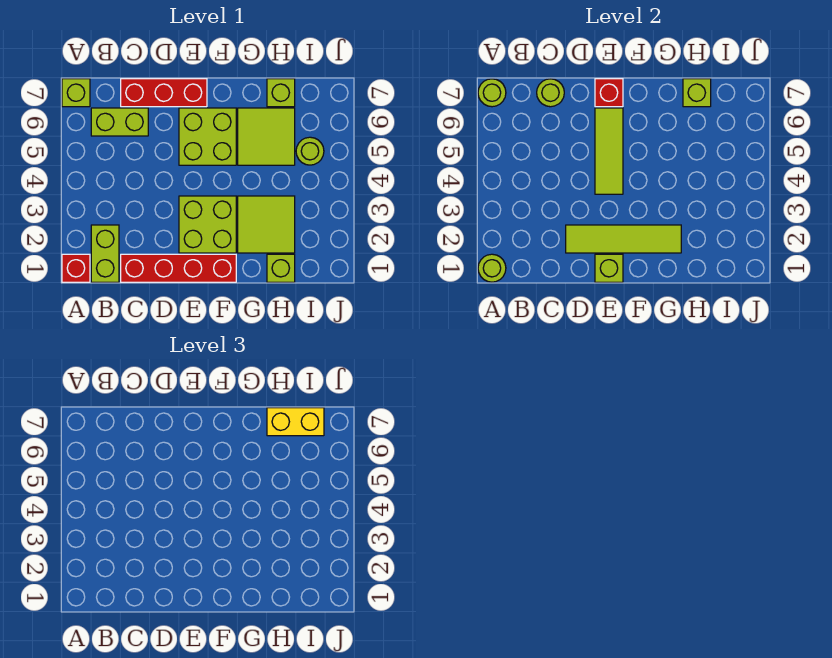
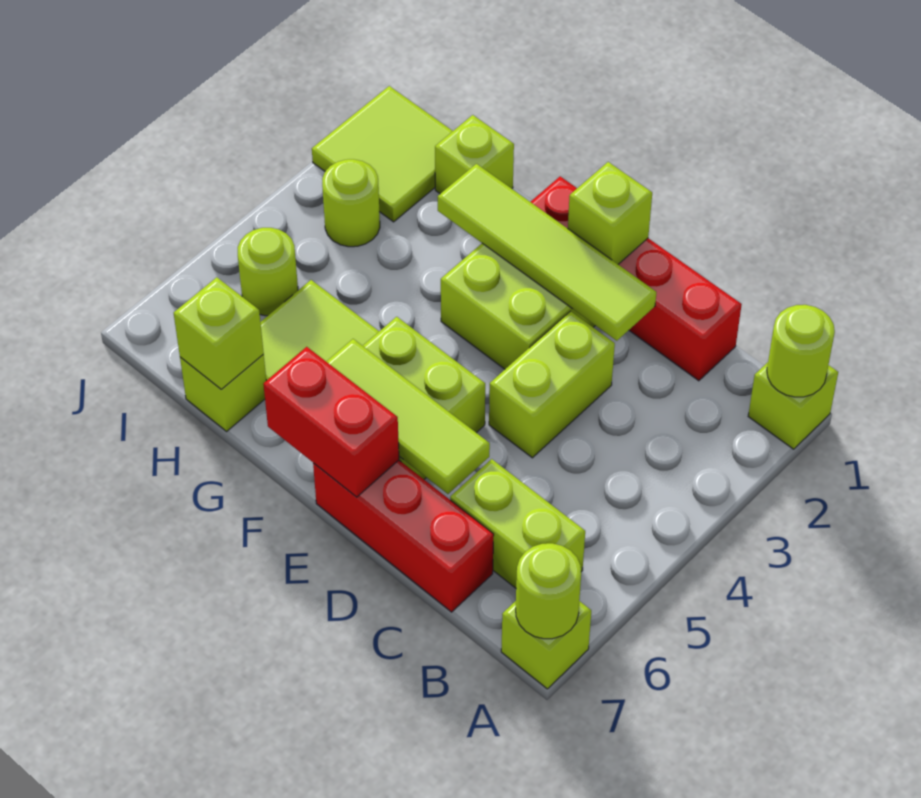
red 1x1 brick [62,254,90,282] -> lime 1x1 brick [748,362,838,449]
lime 1x2 brick [91,225,119,282] -> lime 1x2 brick moved to [489,311,615,458]
lime 1x1 round brick [537,79,564,107] -> lime 1x1 round brick moved to [322,159,380,247]
lime 1x3 tile [595,108,623,194] -> lime 1x3 tile turned to [326,339,490,494]
red 1x1 brick [595,79,623,107] -> red 1x2 brick [263,347,399,497]
lime 2x2 tile [238,196,295,253] -> lime 2x2 tile moved to [312,86,453,222]
yellow 1x2 brick [267,408,324,436] -> none

